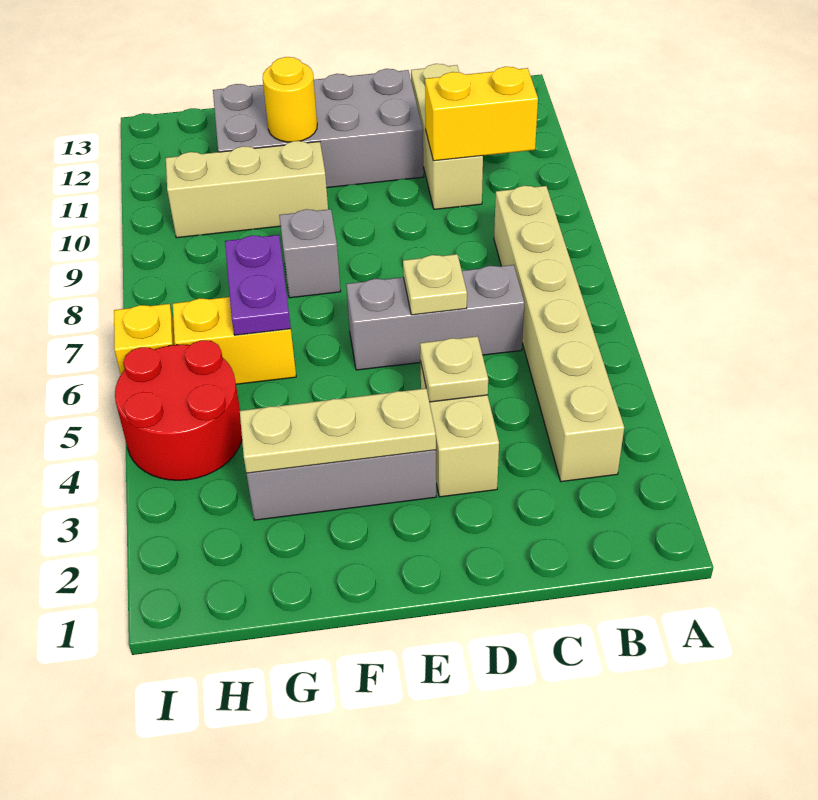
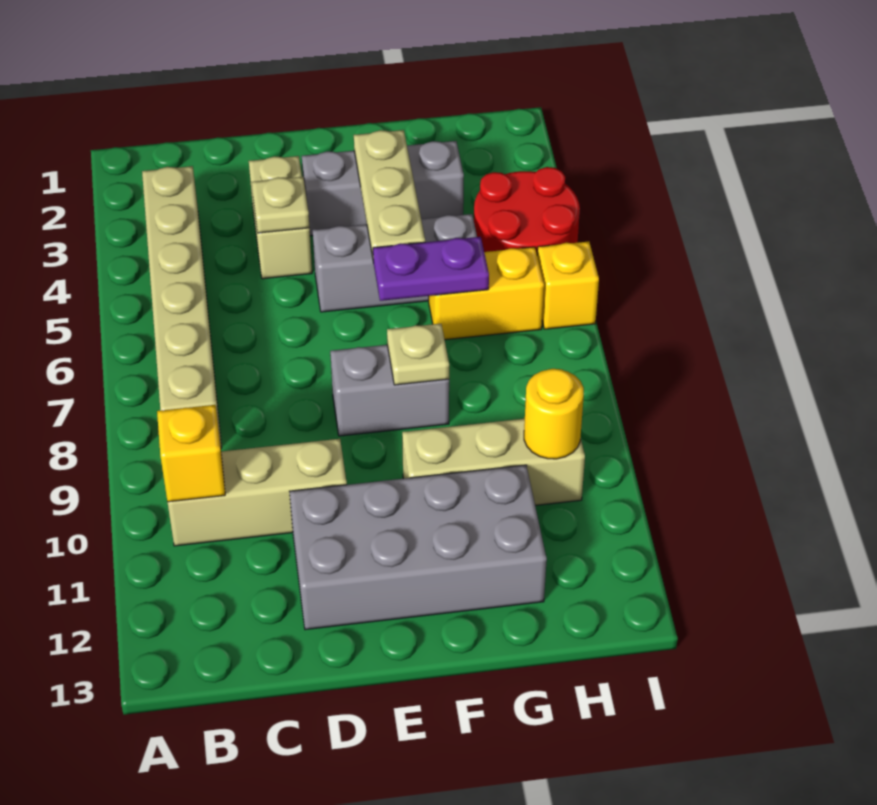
yellow 1x2 brick [425,67,538,161] -> yellow 1x1 brick [157,405,225,502]
grey 1x3 brick [346,265,525,370] -> grey 1x3 brick moved to [312,214,477,312]
tan 1x3 brick [411,64,483,209] -> tan 1x3 brick turned to [168,439,347,546]
tan 1x1 plate [403,254,467,315] -> tan 1x1 plate moved to [387,324,449,385]
tan 1x3 plate [240,388,436,473] -> tan 1x3 plate turned to [354,130,425,257]
grey 1x1 brick [279,209,341,298] -> grey 1x2 brick [330,345,449,436]
yellow 1x1 round brick [263,57,317,142] -> yellow 1x1 round brick moved to [524,369,584,459]
purple 1x2 plate [225,235,291,335] -> purple 1x2 plate turned to [373,237,489,301]

